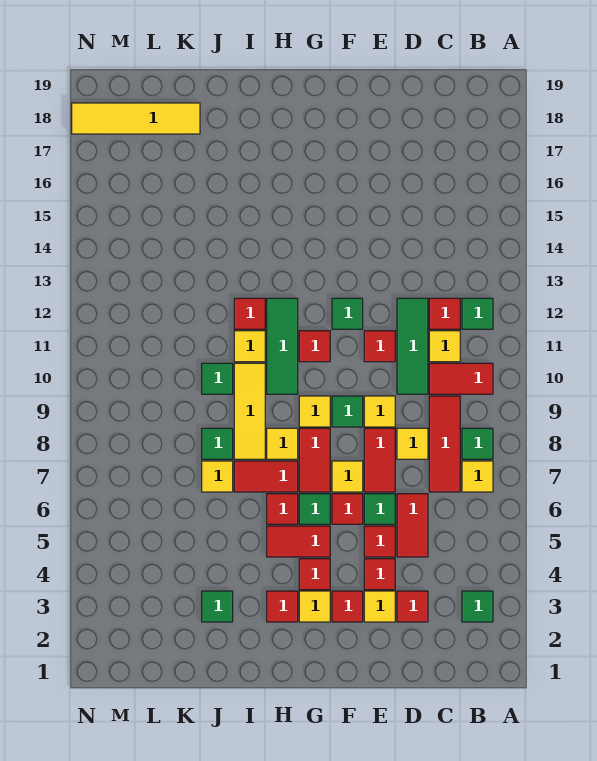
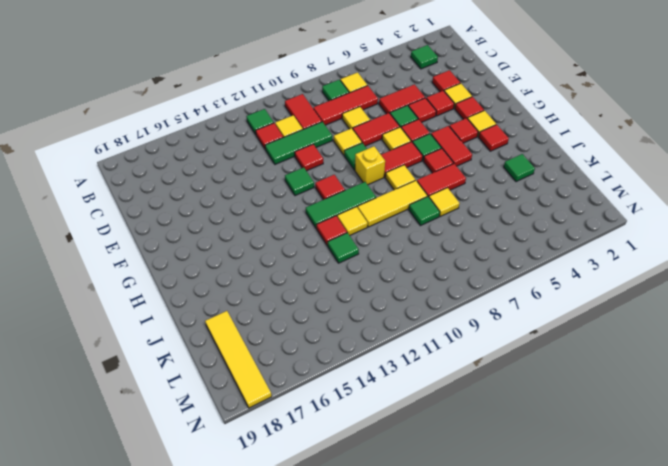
yellow 1x1 tile [299,396,330,427] -> yellow 1x1 brick [355,146,385,185]
red 1x2 tile [234,461,298,492] -> red 1x2 tile turned to [417,164,466,197]
green 1x1 tile [202,363,233,394] -> green 1x1 tile moved to [327,233,359,263]

